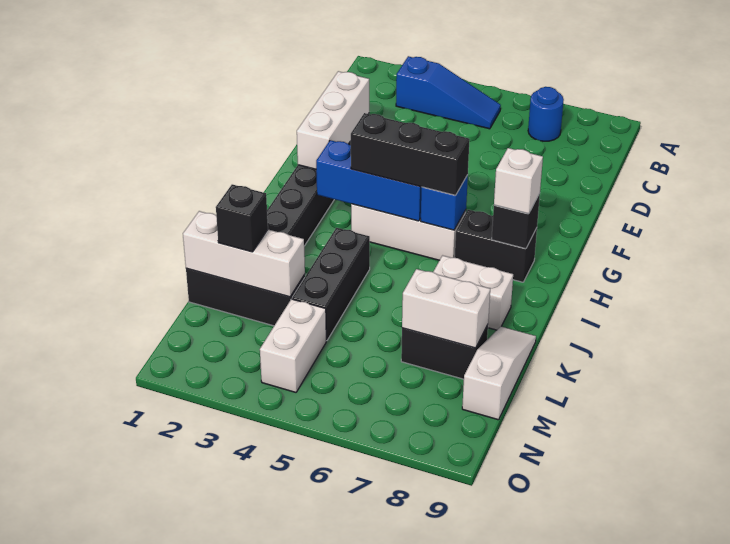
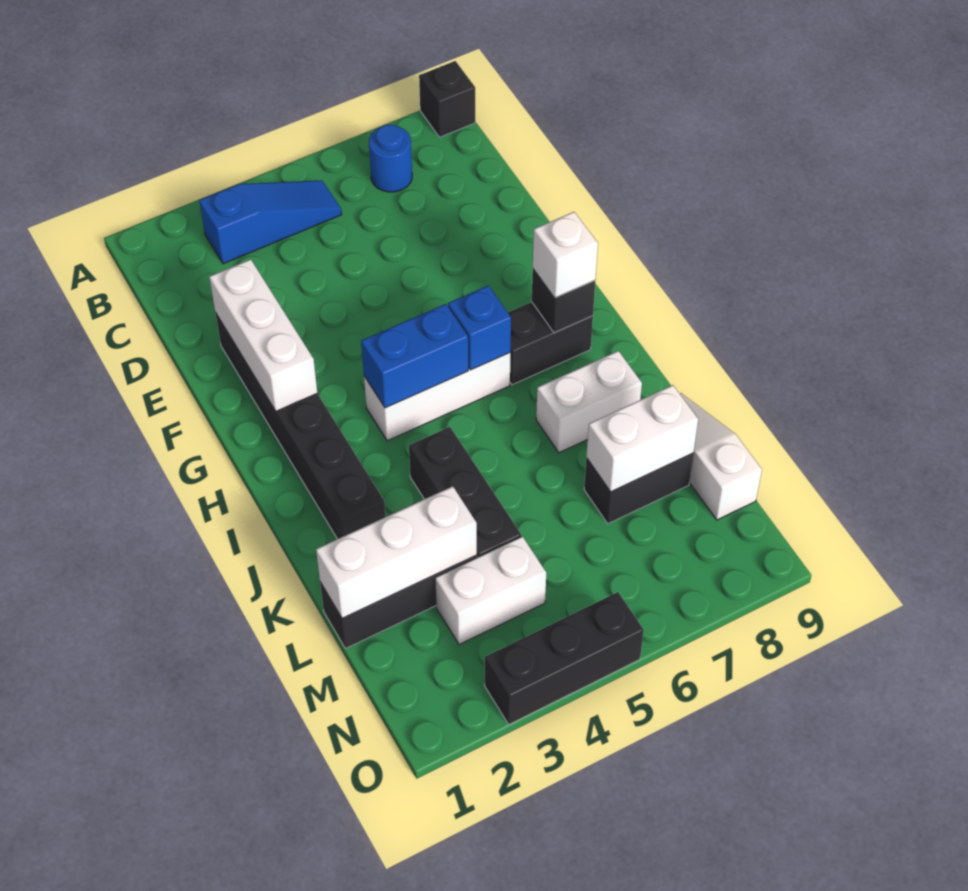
blue 1x3 brick [316,140,422,221] -> blue 1x2 brick [361,304,468,408]
black 1x3 brick [351,113,470,195] -> black 1x3 brick moved to [485,592,644,724]
black 1x1 brick [216,184,268,252] -> black 1x1 brick moved to [419,61,475,137]
white 1x2 brick [260,299,326,392] -> white 1x2 brick turned to [435,536,546,645]

